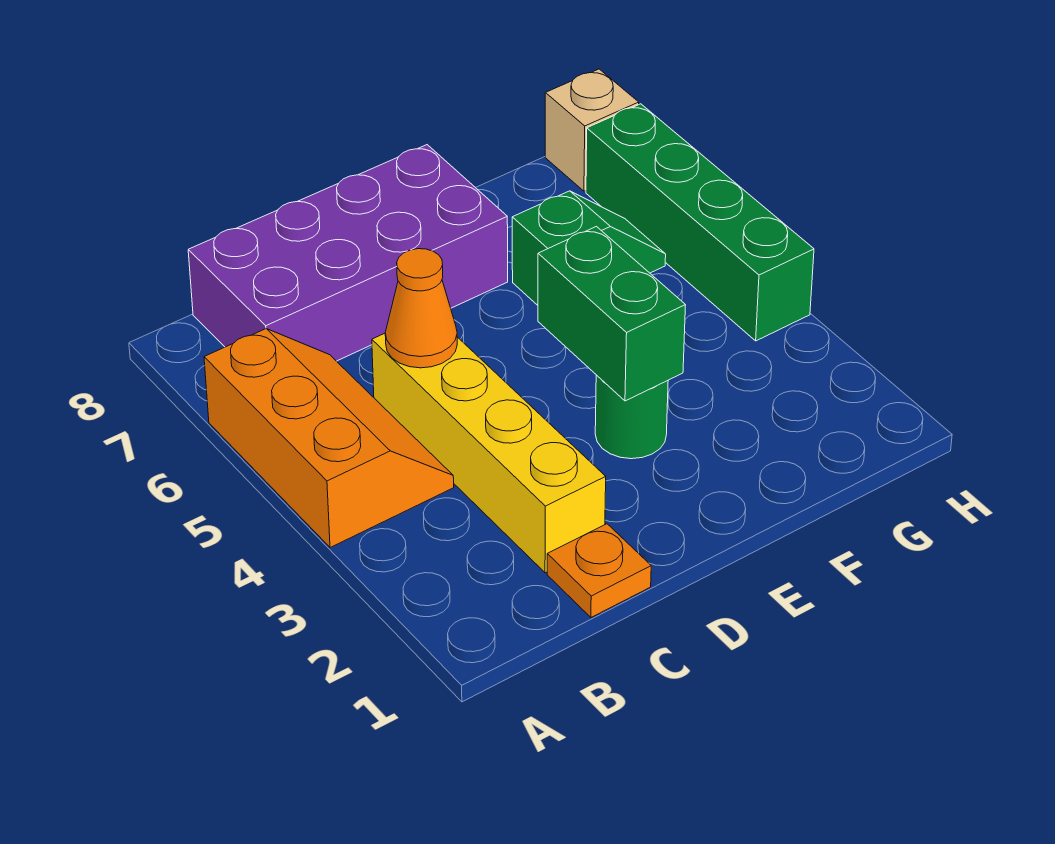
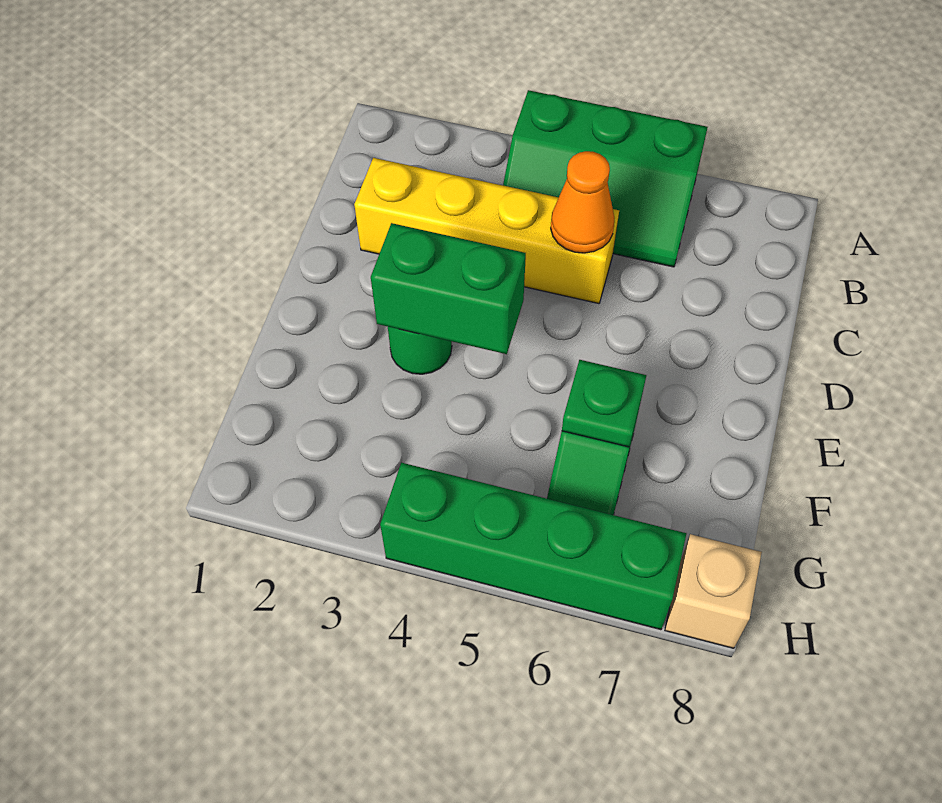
orange 2x3 slope [204,329,454,548] -> green 2x3 slope [503,90,708,267]
purple 2x4 brick [188,145,508,361] -> none
orange 1x1 plate [547,524,651,617] -> none
none -> green 1x1 plate [562,360,646,447]

